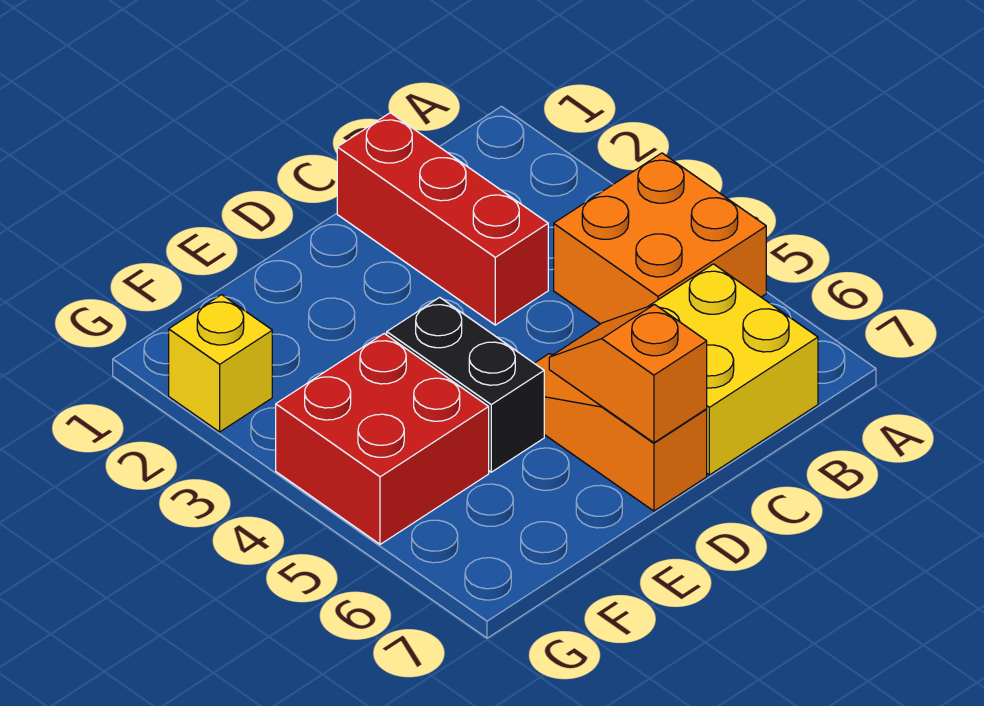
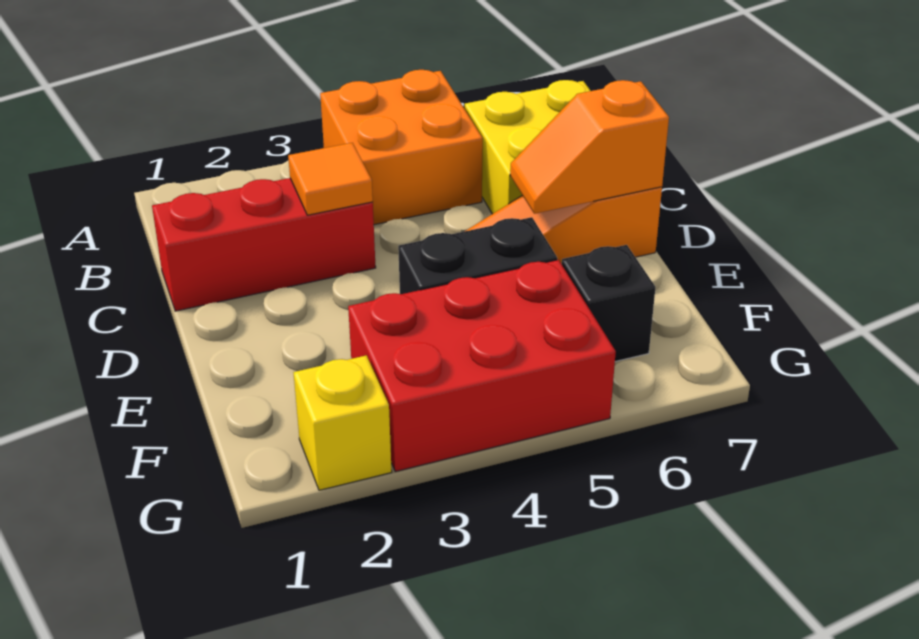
none -> orange 1x1 tile [288,143,373,215]
red 2x2 brick [276,334,489,544] -> red 2x3 brick [348,260,616,471]
none -> black 1x1 brick [562,245,656,362]

